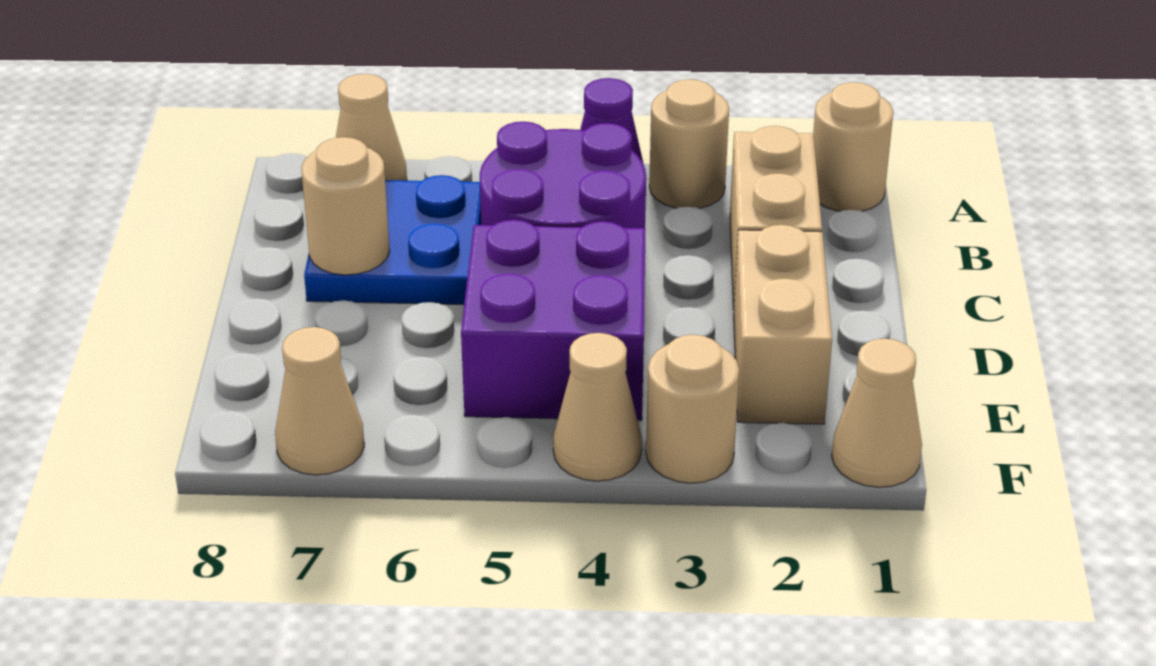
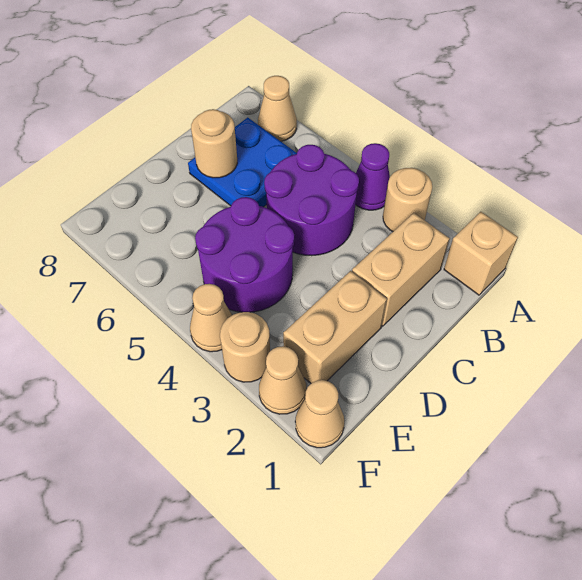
tan 1x1 round brick [813,82,893,211] -> tan 1x1 brick [444,212,518,295]
purple 2x2 brick [461,220,646,420] -> purple 2x2 round brick [195,197,294,312]
tan 1x1 cone [275,327,364,475] -> tan 1x1 cone moved to [259,346,307,414]

